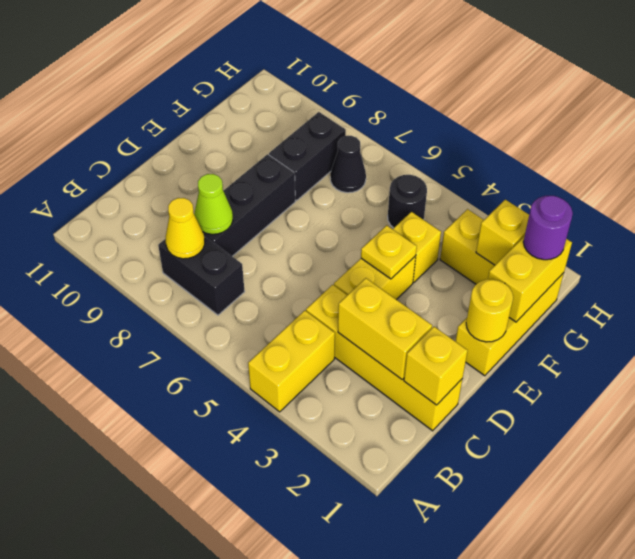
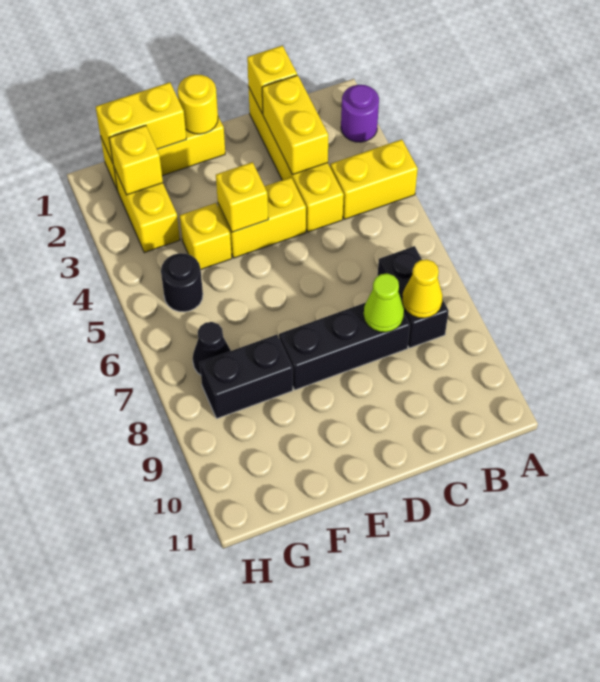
yellow 1x1 plate [361,225,417,279] -> yellow 1x1 brick [216,162,268,232]
purple 1x1 round brick [523,196,573,260] -> purple 1x1 round brick moved to [341,85,379,142]

